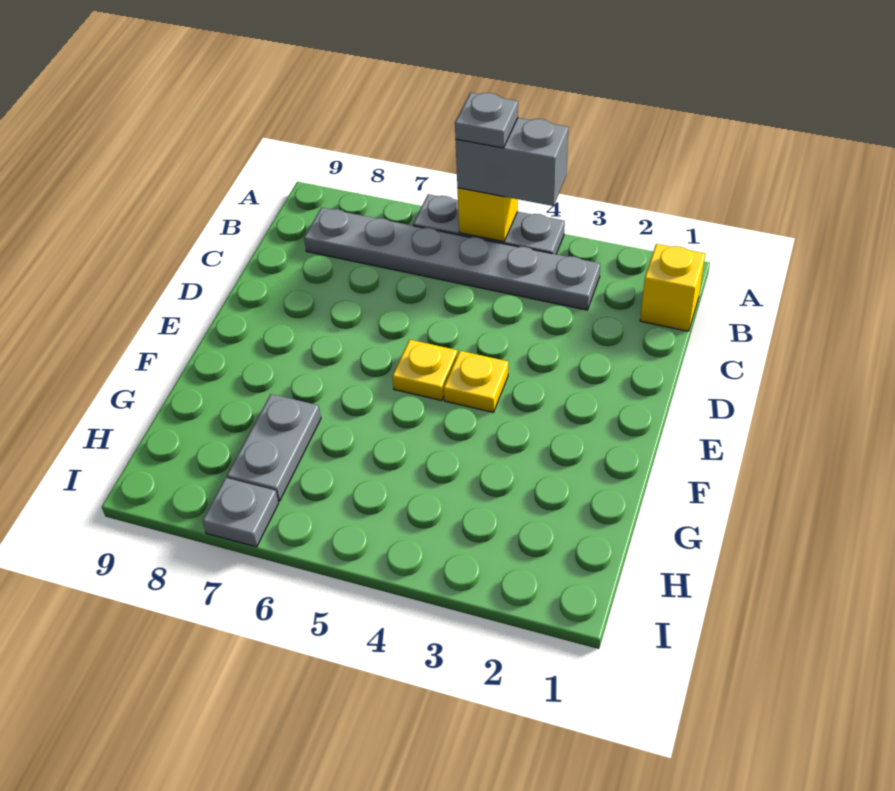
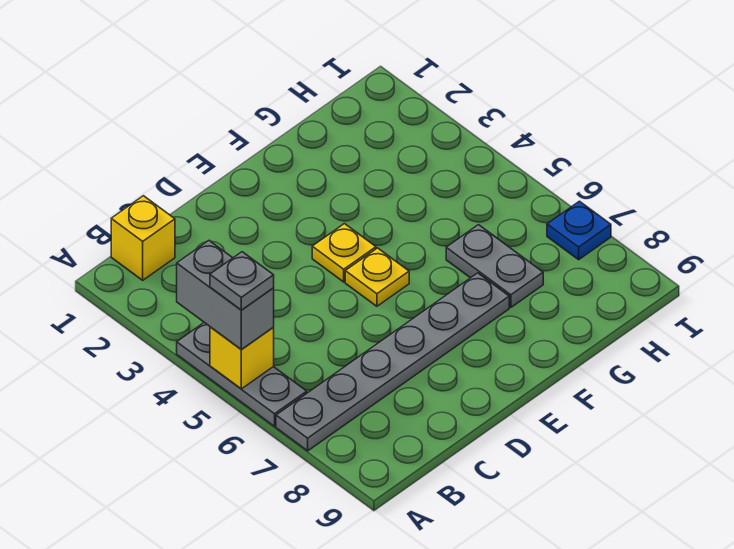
grey 1x6 plate [304,207,600,310] -> grey 1x6 plate turned to [276,273,509,451]
grey 1x2 plate [227,394,321,501] -> grey 1x2 plate turned to [446,225,543,307]
grey 1x1 plate [202,478,279,547] -> blue 1x1 plate [547,201,611,260]

